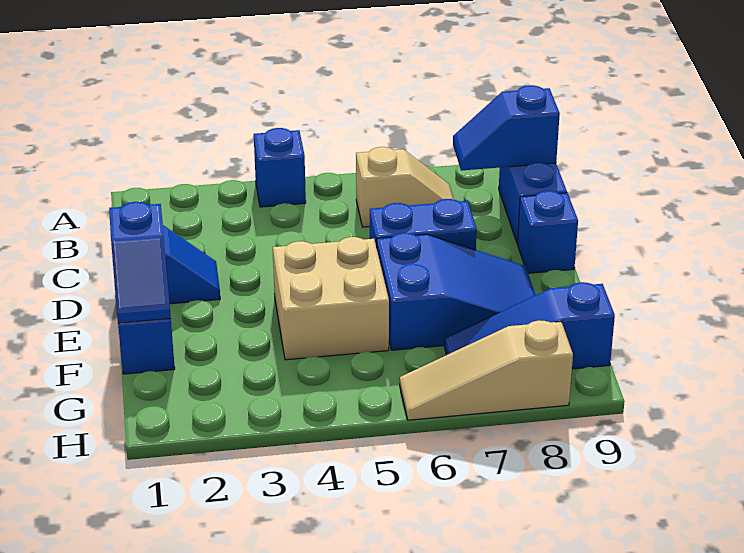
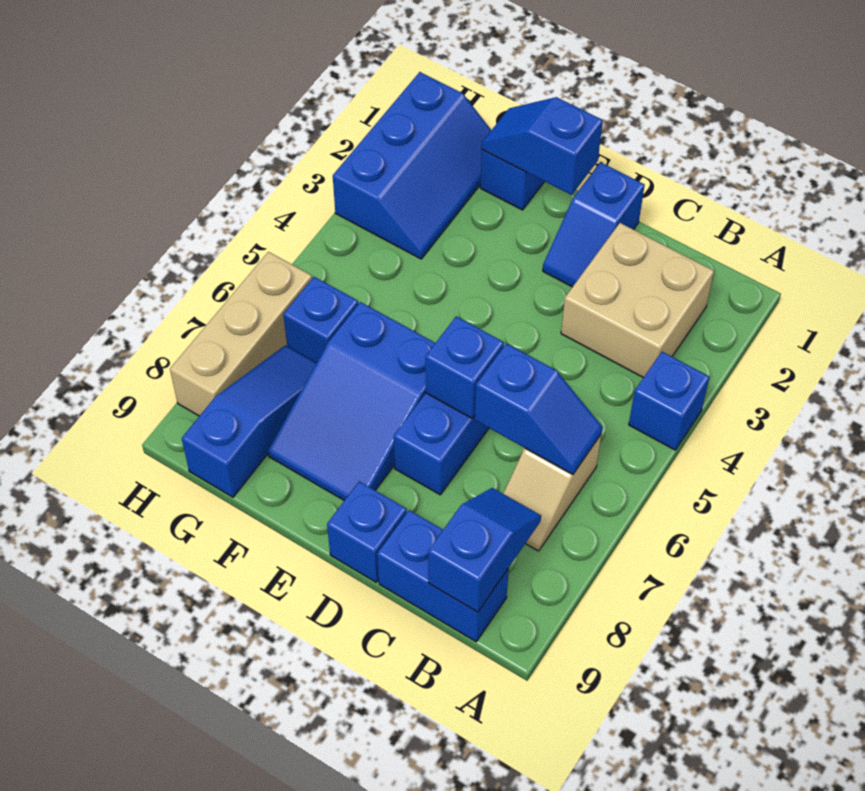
none -> blue 1x2 slope [475,344,602,474]
none -> blue 1x1 brick [425,316,504,418]
tan 2x2 brick [273,237,389,360] -> tan 2x2 brick moved to [561,223,714,378]
none -> blue 2x3 slope [333,72,491,259]
none -> blue 1x1 brick [283,277,358,363]
tan 1x3 slope [400,320,573,420] -> tan 1x3 brick [170,252,312,416]

